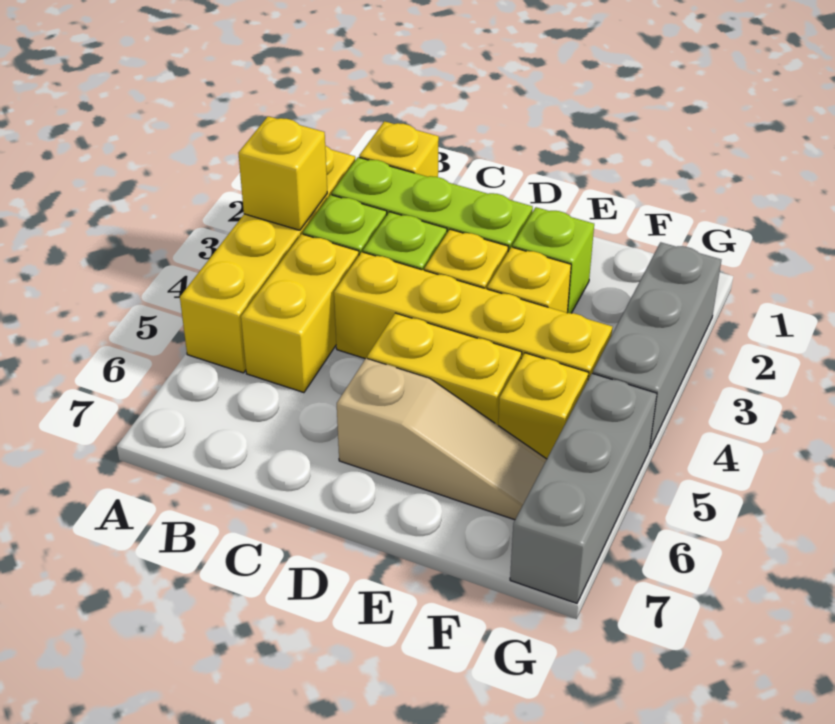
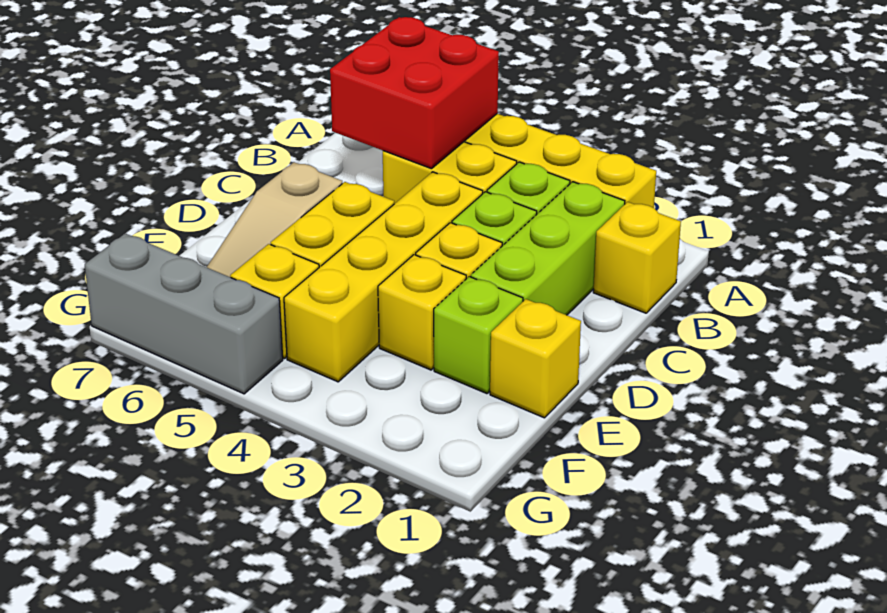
yellow 1x1 brick [238,116,327,230] -> yellow 1x1 brick moved to [490,299,581,418]
none -> red 2x2 brick [330,17,499,169]
grey 1x3 brick [593,242,721,448] -> none

